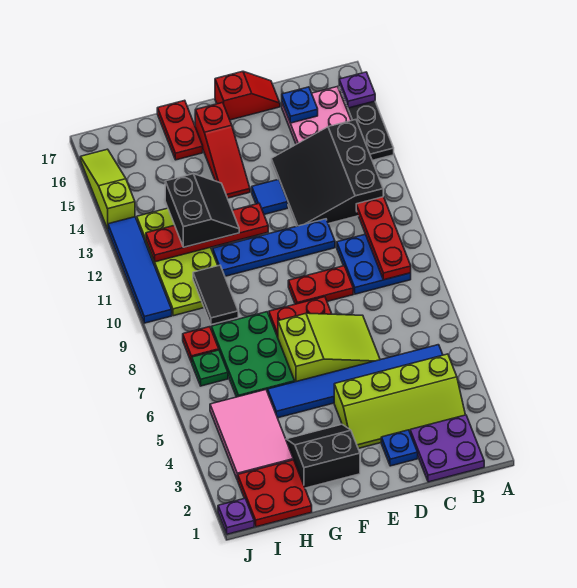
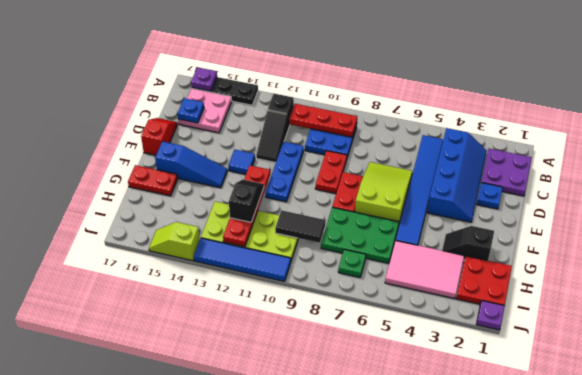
lime 2x4 slope [334,354,465,448] -> blue 2x4 slope [427,128,487,222]
black 3x3 slope [271,120,383,226] -> black 1x3 slope [256,93,294,163]
blue 1x4 plate [213,219,335,276] -> blue 1x3 plate [266,142,304,202]
black 2x2 slope [286,424,360,488] -> black 1x2 slope [442,226,494,260]
red 1x3 slope [195,102,250,198] -> blue 1x3 slope [155,141,227,188]
black 2x2 slope [165,174,239,247] -> black 1x2 slope [229,180,264,222]
red 1x1 plate [183,327,219,362] -> none
lime 1x3 slope [80,149,135,229] -> lime 1x2 slope [149,222,200,261]

